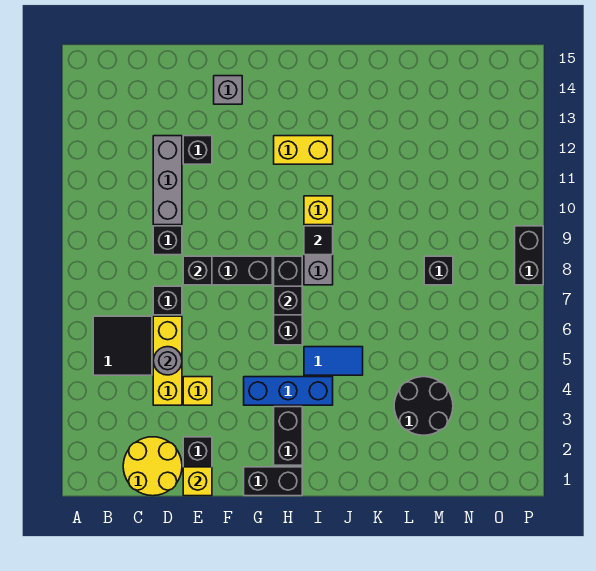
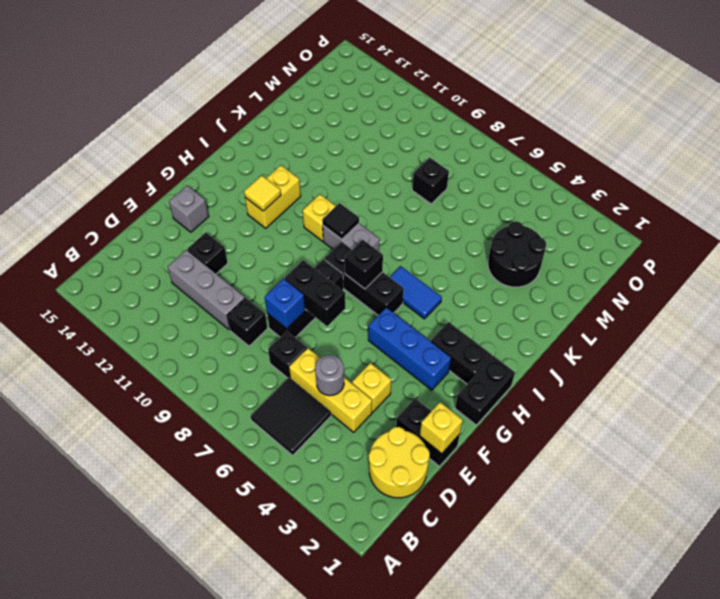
black 1x1 brick [183,256,212,285] -> blue 1x1 brick [265,279,305,329]
blue 1x3 brick [244,377,333,405] -> blue 1x3 brick turned to [368,307,451,390]
none -> yellow 1x1 tile [244,175,281,211]
blue 1x2 tile [304,347,363,375] -> blue 1x2 tile turned to [390,266,442,319]
black 1x2 brick [515,226,543,285] -> black 1x2 brick moved to [285,260,345,326]

